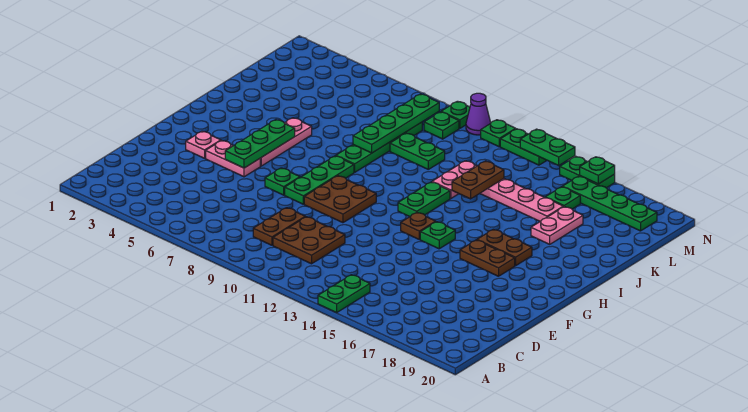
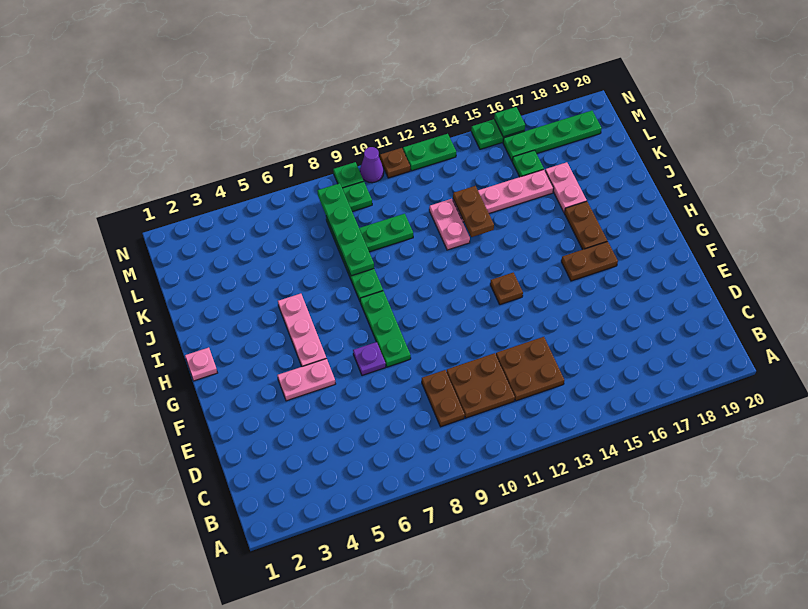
green 1x2 plate [318,275,370,313] -> none
pink 1x1 plate [186,131,221,158] -> pink 1x1 plate moved to [185,348,217,381]
green 1x3 plate [225,120,295,168] -> none
green 1x1 plate [265,168,300,195] -> purple 1x1 plate [353,342,386,375]
brown 2x2 plate [304,176,376,223] -> brown 2x2 plate moved to [496,337,564,401]
green 1x1 plate [420,222,455,249] -> none
green 1x2 plate [398,182,450,217] -> none
brown 1x2 plate [477,229,532,266] -> brown 1x2 plate turned to [564,201,607,250]
green 1x1 plate [481,120,515,147] -> brown 1x1 plate [380,148,410,178]
green 1x2 plate [520,129,575,165] -> none

